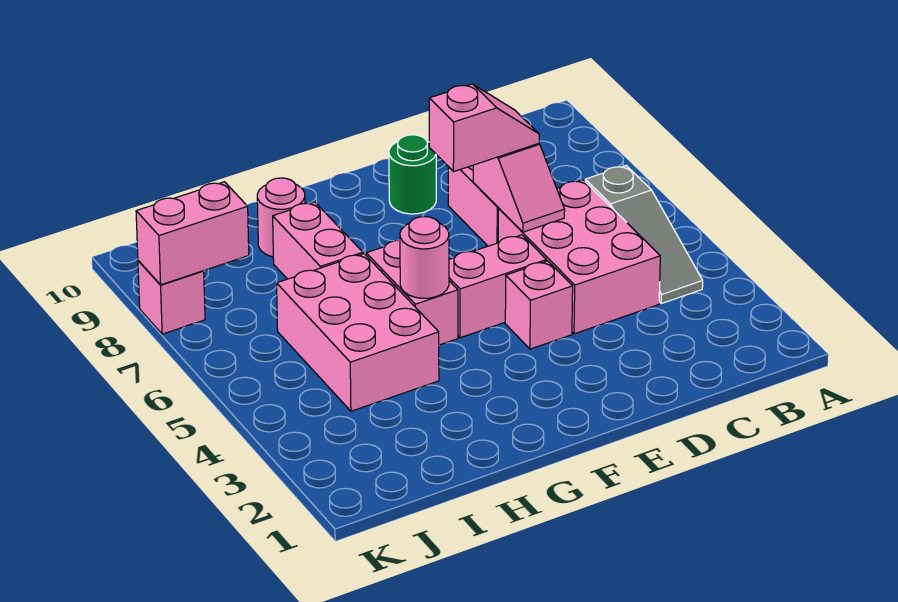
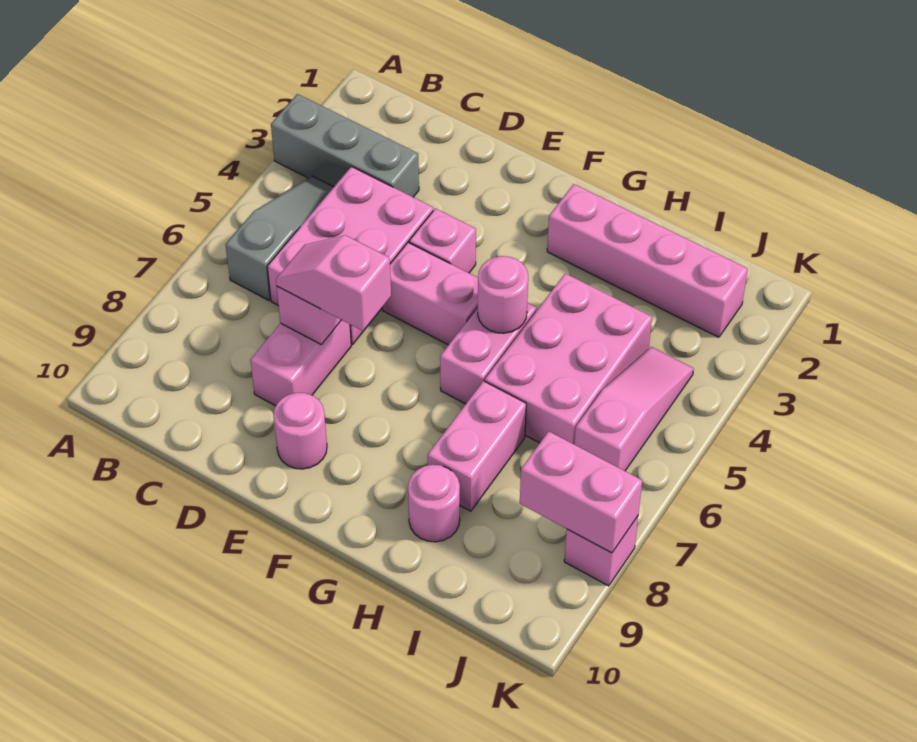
none -> grey 1x3 brick [271,94,419,197]
green 1x1 round brick [389,135,436,214] -> pink 1x1 round brick [274,393,327,469]
none -> pink 1x4 brick [547,184,748,337]
none -> pink 1x3 slope [574,347,694,471]

